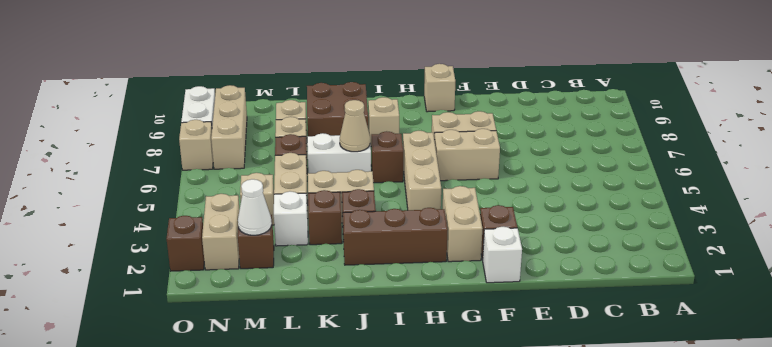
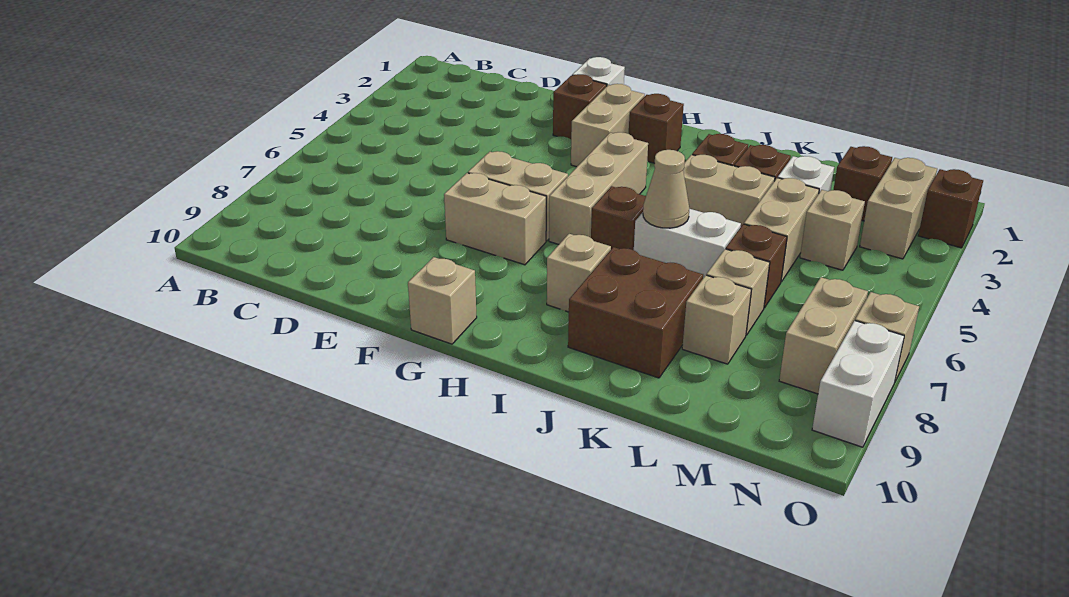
brown 1x3 brick [343,208,448,265] -> brown 1x1 brick [629,94,684,163]
white 1x1 cone [238,179,272,235] -> none
tan 1x3 brick [211,85,247,169] -> tan 1x2 brick [779,277,868,394]

